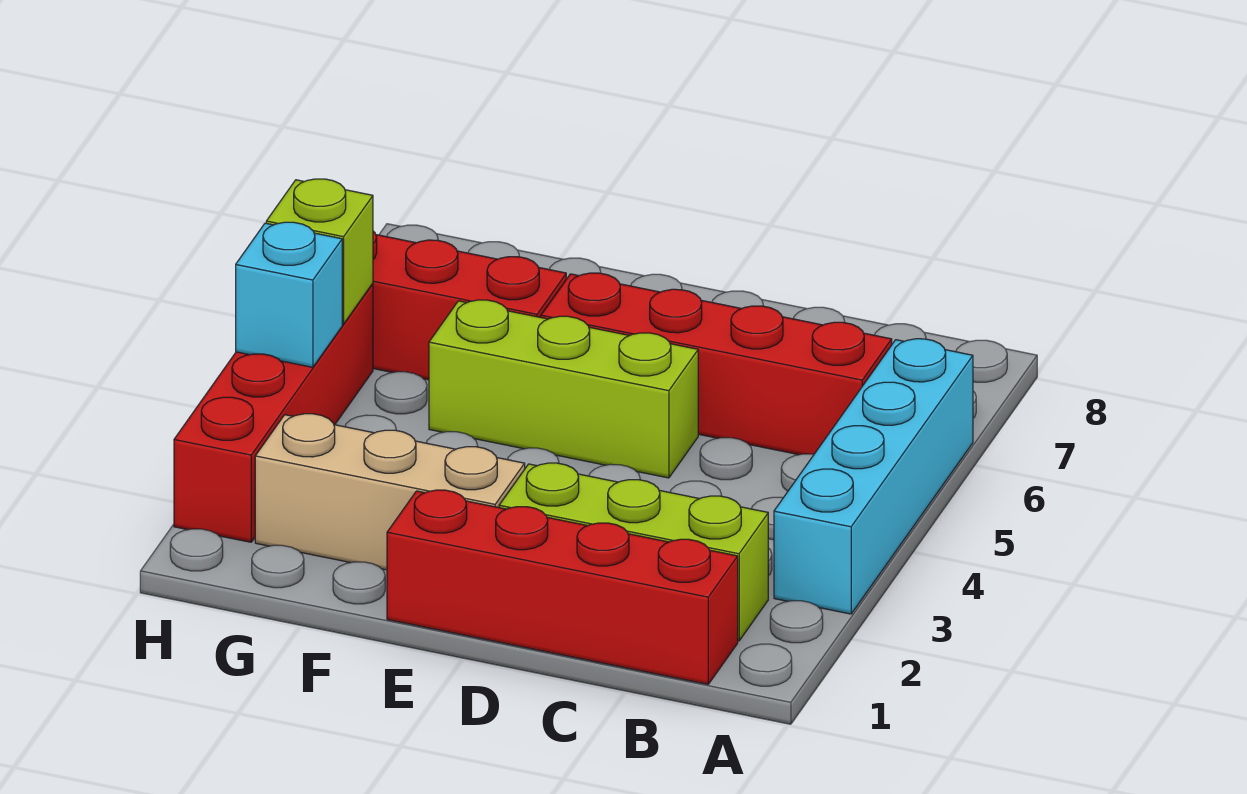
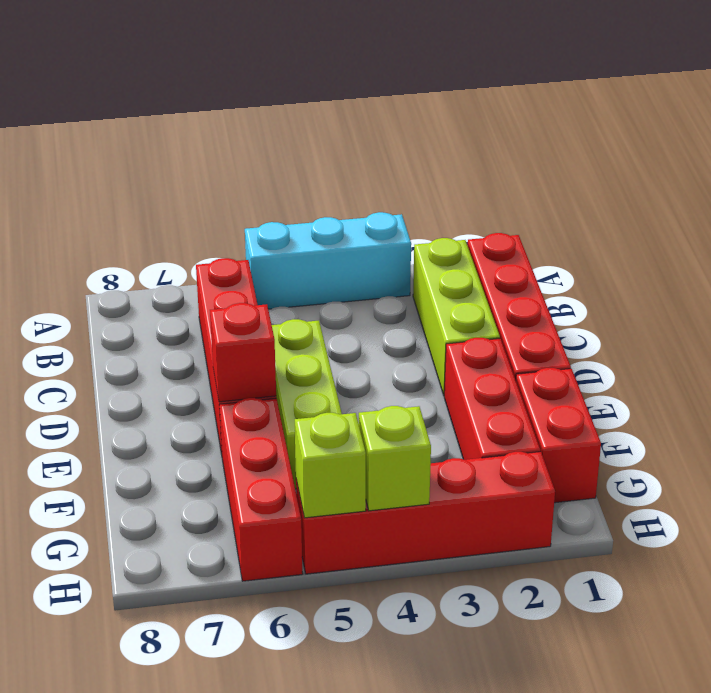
cyan 1x4 brick [774,339,973,614] -> cyan 1x3 brick [245,212,411,309]
tan 1x3 brick [255,414,525,570] -> red 1x3 brick [444,338,540,460]
none -> red 1x1 brick [210,303,276,402]
none -> red 1x2 brick [516,368,601,503]
cyan 1x1 brick [236,222,342,367] -> lime 1x1 brick [359,406,431,511]

